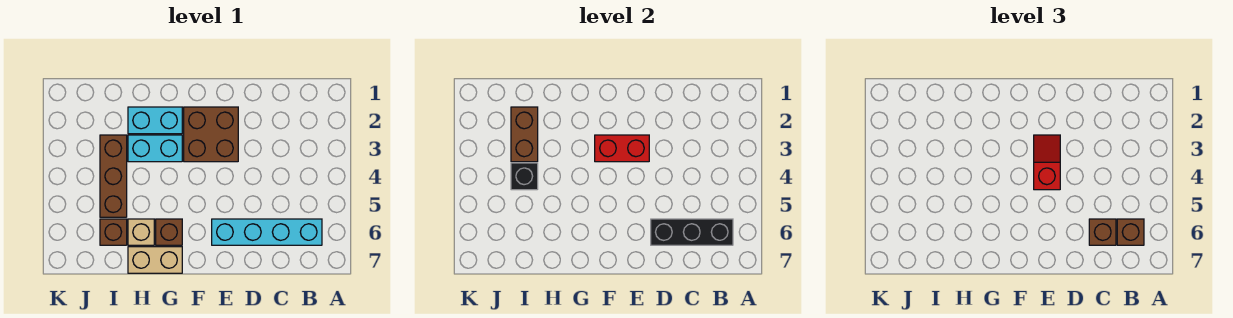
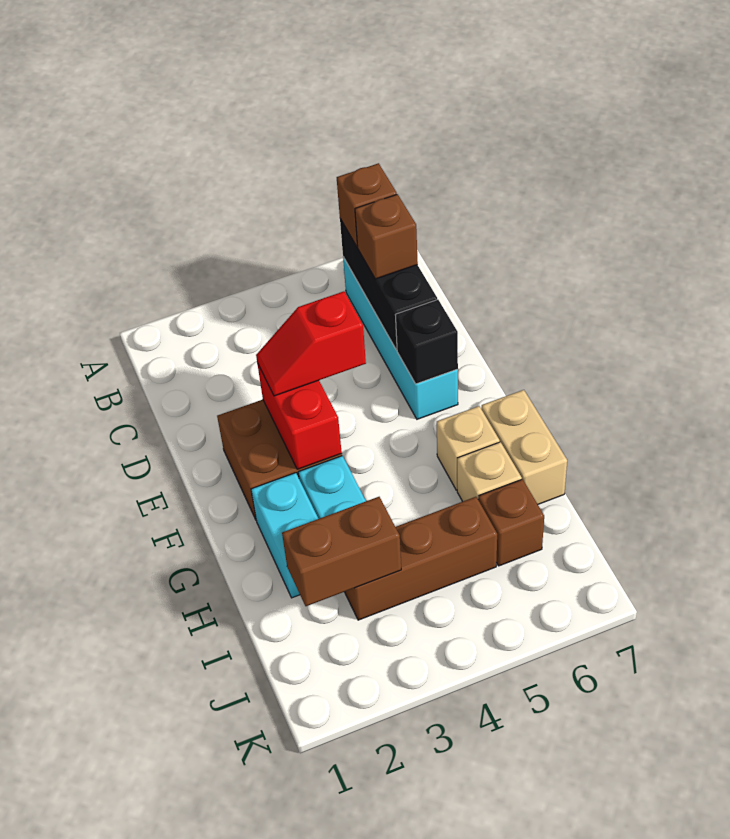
brown 1x1 brick [156,219,182,245] -> tan 1x1 brick [437,406,500,490]
black 1x1 brick [511,163,538,190] -> black 1x1 brick moved to [396,300,458,384]

